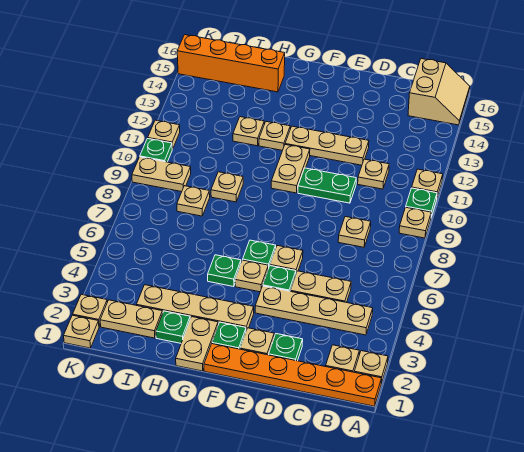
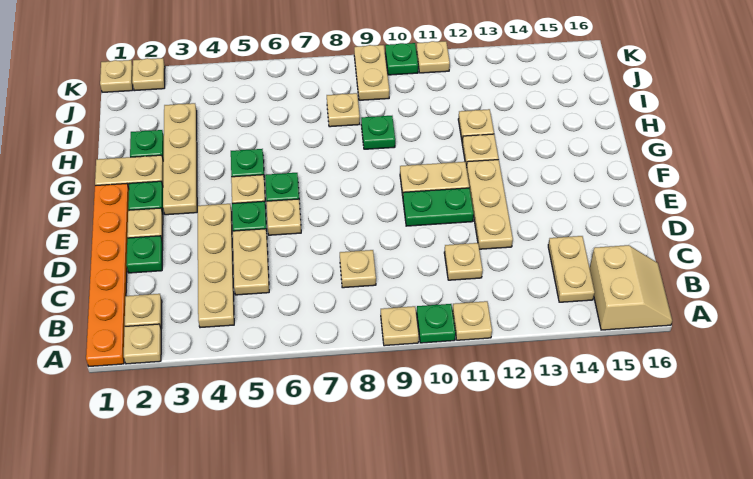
tan 2x2 slope [408,59,470,125] -> tan 2x2 slope turned to [590,245,672,330]
green 1x2 plate [298,168,356,203] -> green 1x2 plate turned to [403,188,474,226]
tan 1x1 plate [211,172,243,202] -> green 1x1 plate [361,116,395,149]
orange 1x4 brick [177,35,285,92] -> none
tan 1x2 plate [100,300,163,338] -> tan 1x2 plate moved to [548,236,595,302]

